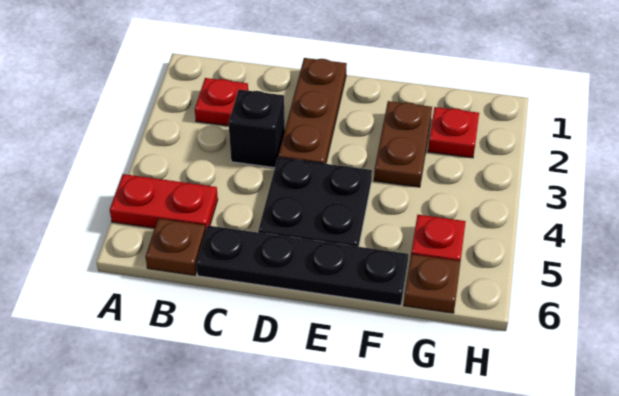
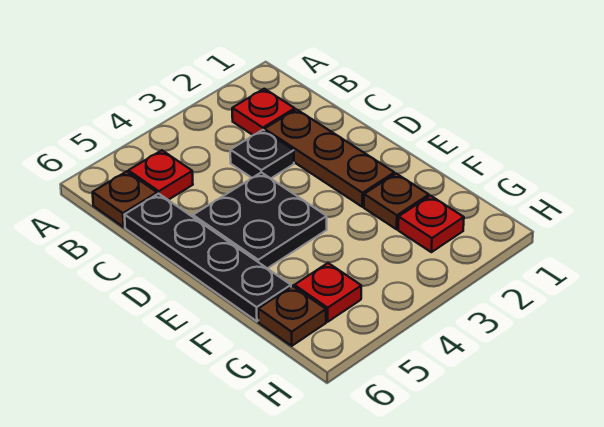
red 1x2 plate [110,174,218,229] -> red 1x1 plate [128,150,193,200]
black 1x1 brick [229,90,285,168] -> black 1x1 plate [230,130,294,179]
brown 1x3 plate [278,58,347,164] -> brown 1x3 plate turned to [264,109,394,207]
brown 1x2 plate [374,101,432,187] -> brown 1x1 plate [364,174,429,229]

